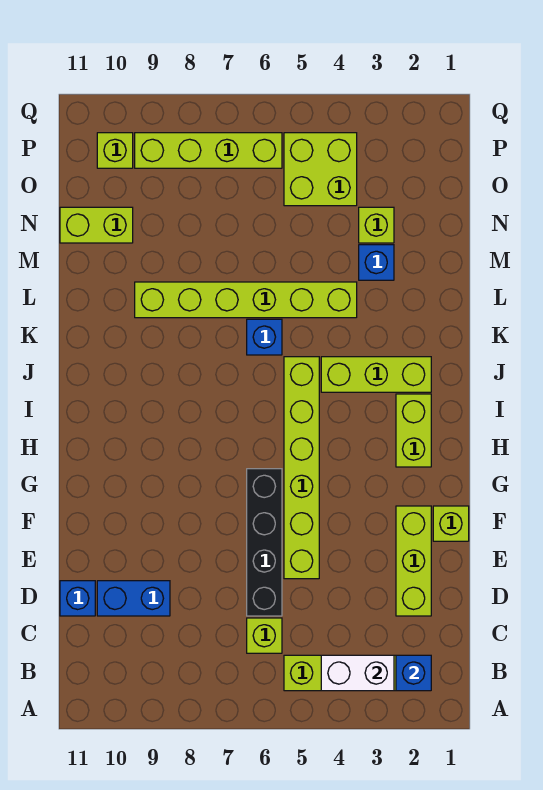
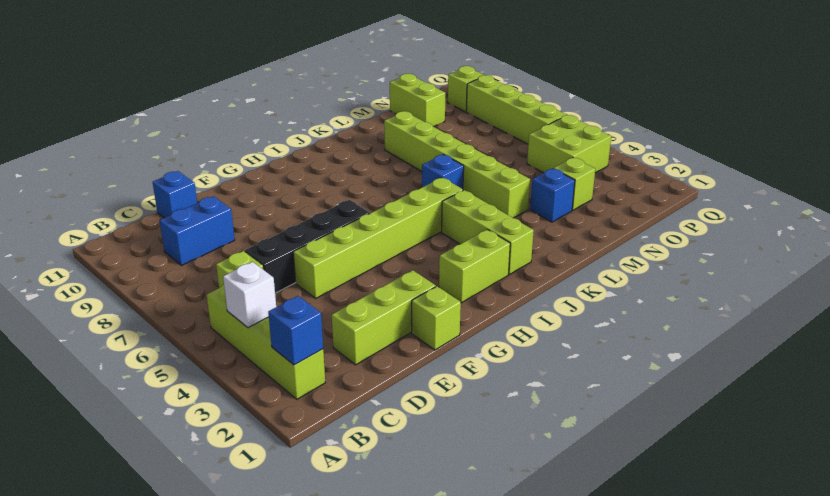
white 1x2 brick [321,655,394,691] -> white 1x1 brick [223,262,276,328]
blue 1x2 brick [97,581,170,616] -> blue 1x2 brick turned to [159,196,235,266]

